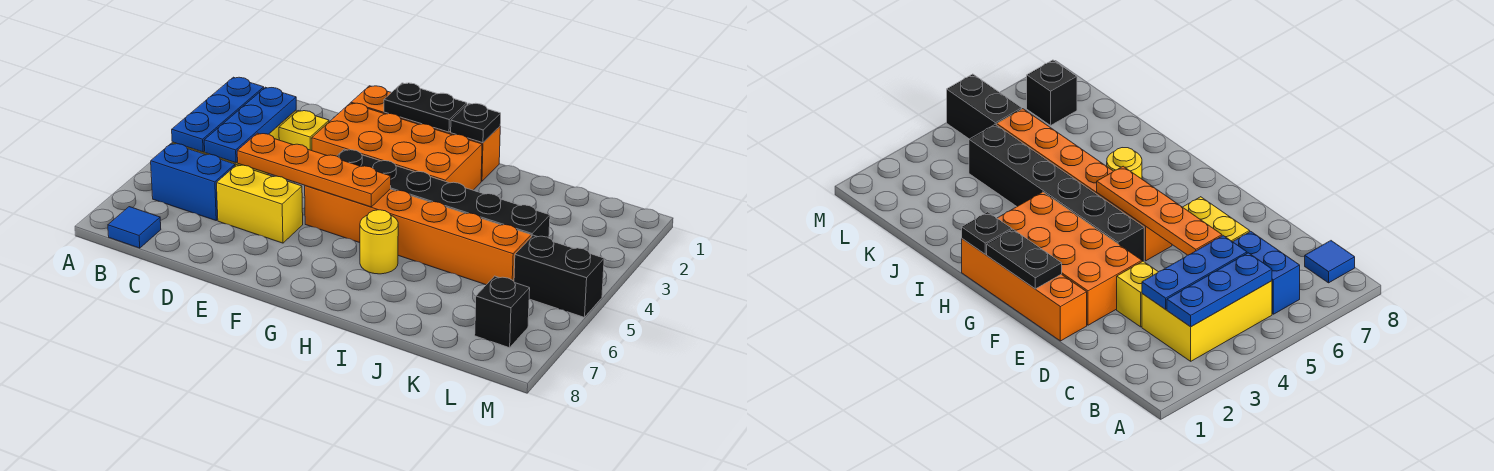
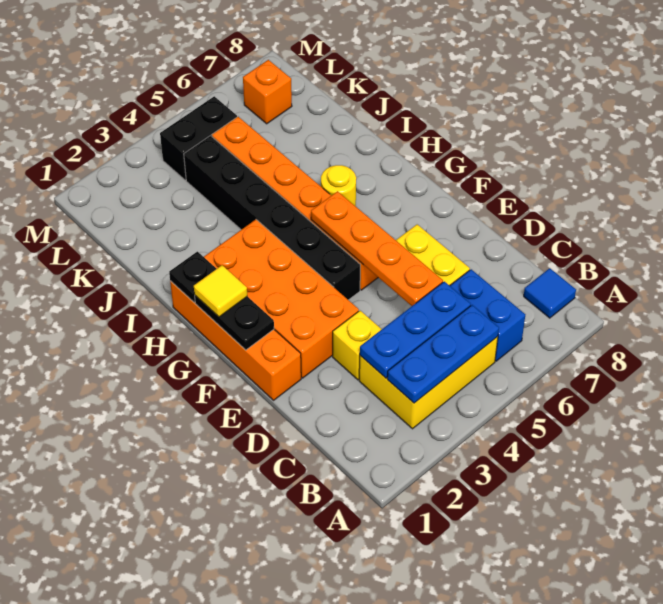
none -> yellow 1x1 tile [194,265,247,317]
black 1x2 brick [514,235,604,317] -> black 1x2 brick turned to [160,96,237,180]
black 1x1 brick [475,276,530,348] -> orange 1x1 brick [243,60,292,124]

